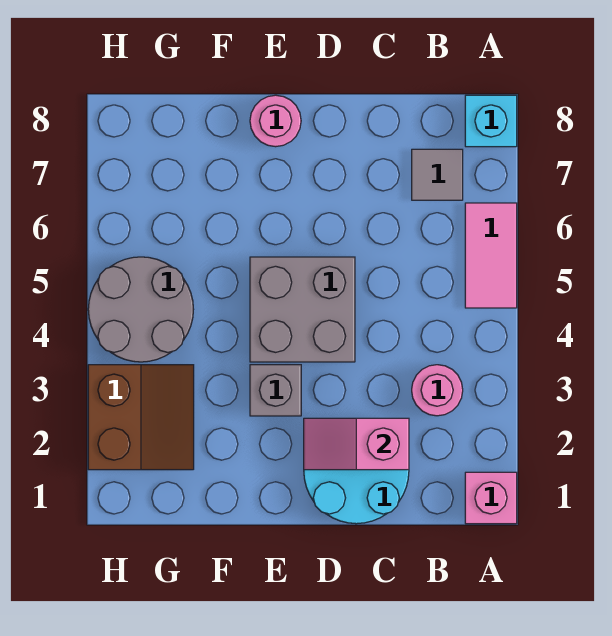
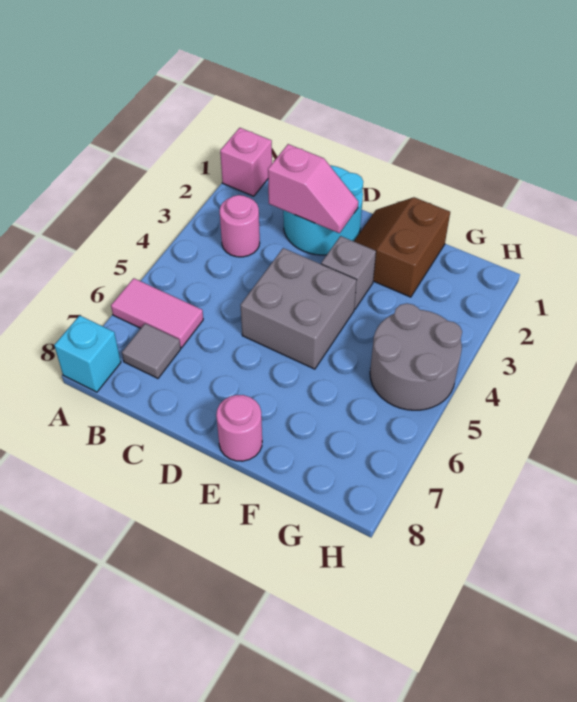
pink 1x2 tile [465,203,517,308] -> pink 1x2 tile turned to [111,278,203,348]
brown 2x2 slope [88,365,194,470] -> brown 2x2 slope moved to [354,197,450,297]

